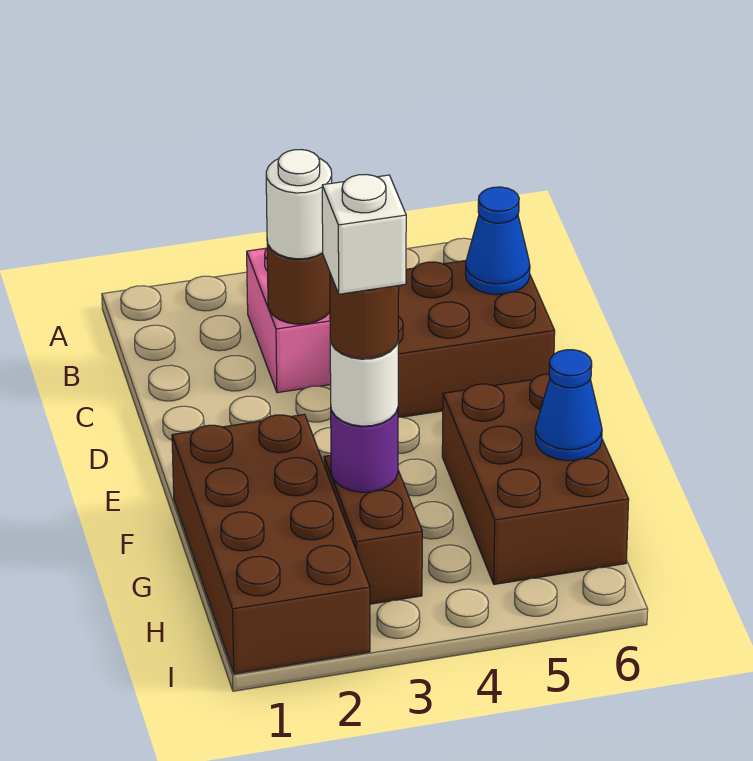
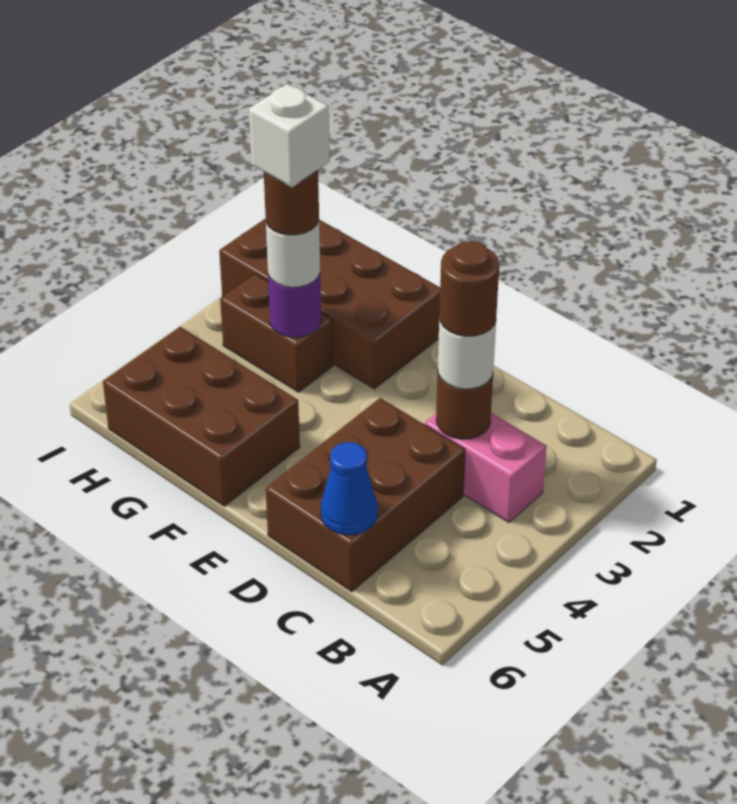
none -> brown 1x1 round brick [439,241,499,336]
blue 1x1 cone [535,350,602,461] -> none

